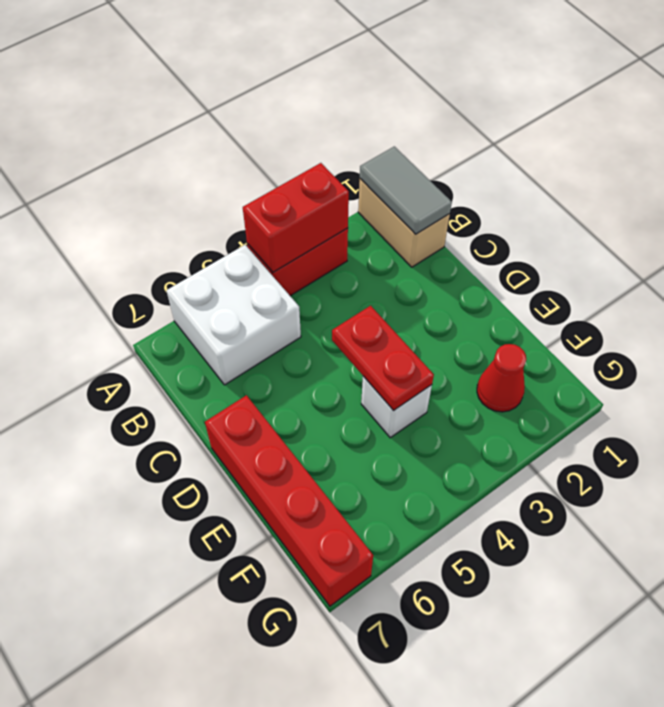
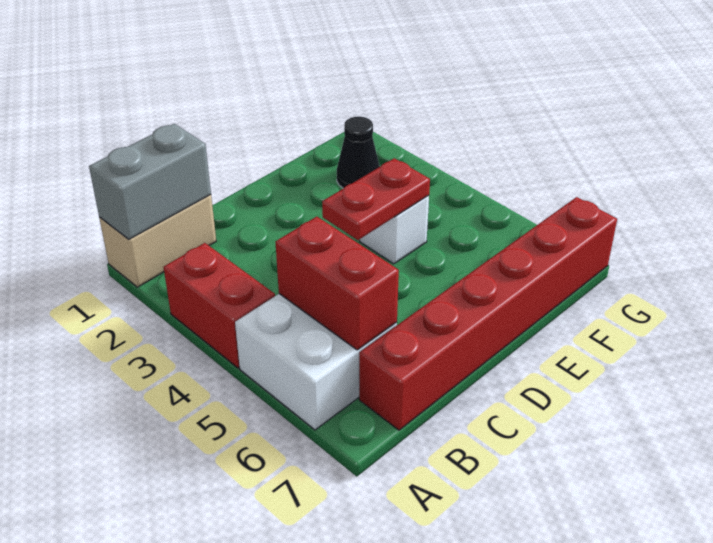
grey 1x2 tile [360,147,452,234] -> grey 1x2 brick [89,124,211,239]
red 1x2 brick [243,163,349,272] -> red 1x2 brick moved to [276,217,399,350]
red 1x4 brick [205,395,373,606] -> red 1x6 brick [359,197,617,430]
red 1x1 cone [477,344,526,412] -> black 1x1 cone [337,117,380,188]

